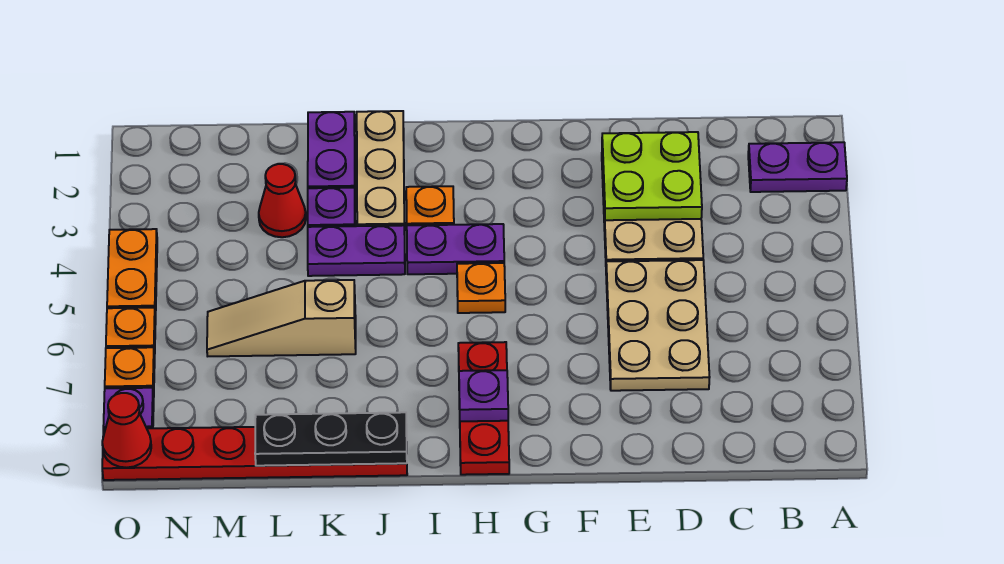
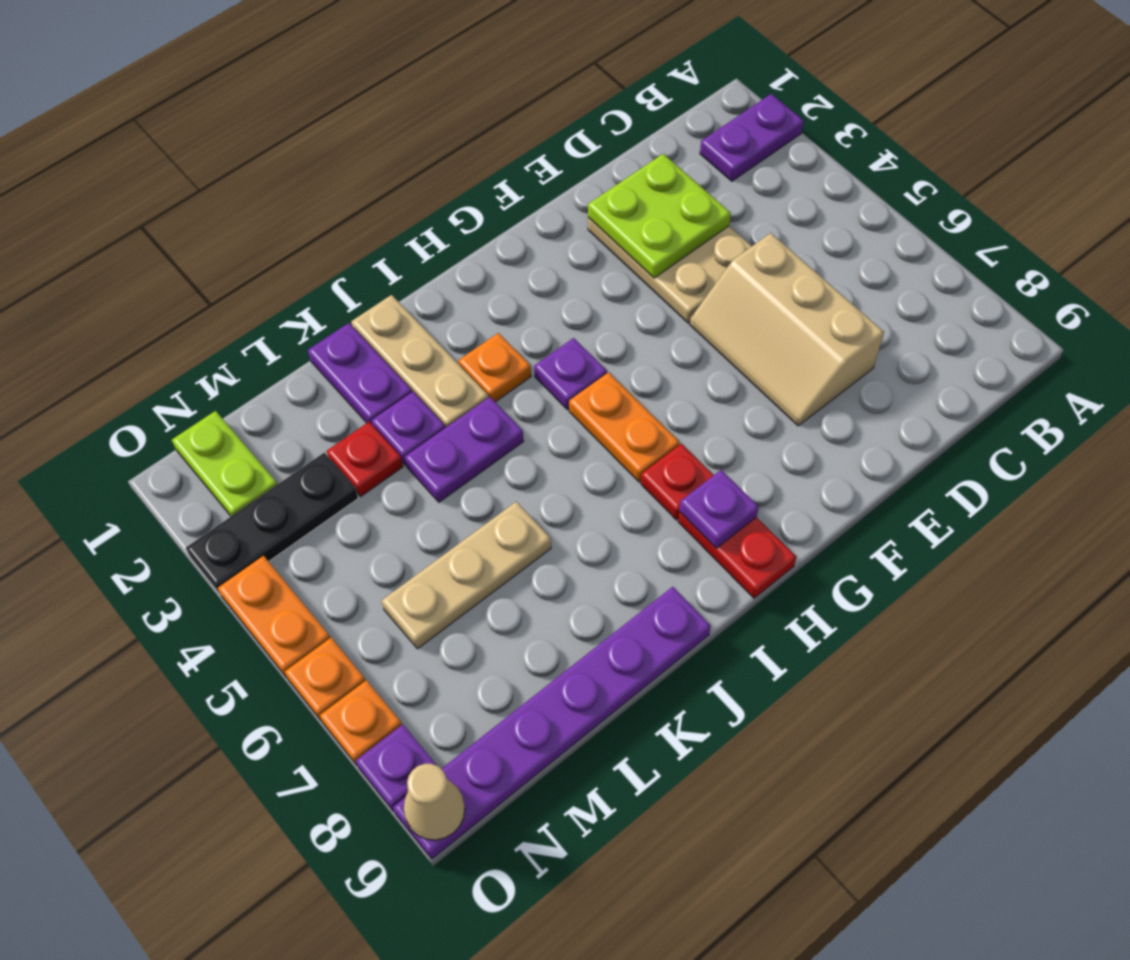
tan 2x3 plate [606,260,710,391] -> tan 2x3 slope [690,233,884,426]
purple 1x2 plate [407,224,504,274] -> purple 1x1 plate [534,338,607,410]
orange 1x1 plate [457,263,505,313] -> orange 1x2 plate [569,372,680,482]
red 1x6 plate [102,427,407,480] -> purple 1x6 plate [393,587,711,859]
black 1x3 plate [255,412,407,466] -> black 1x3 plate moved to [186,453,358,595]
tan 1x3 slope [207,280,356,356] -> tan 1x3 plate [381,502,551,649]
red 1x1 cone [259,164,306,237] -> red 1x1 plate [327,422,403,496]
none -> lime 1x2 plate [172,411,277,516]
red 1x1 cone [102,393,151,468] -> tan 1x1 cone [404,764,465,840]

